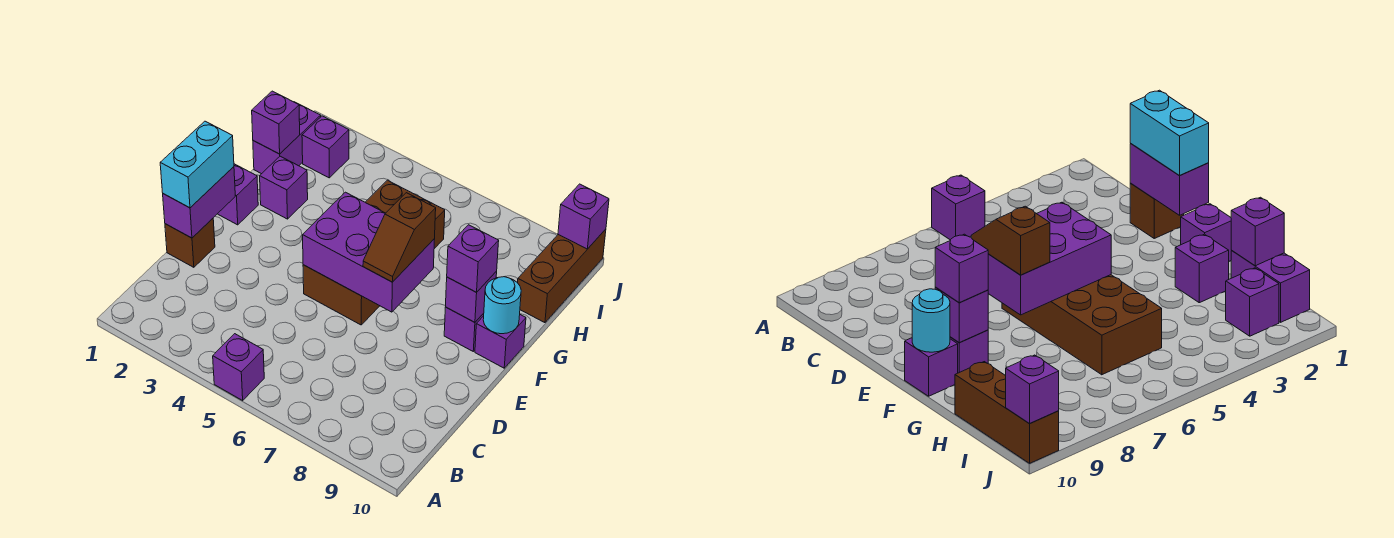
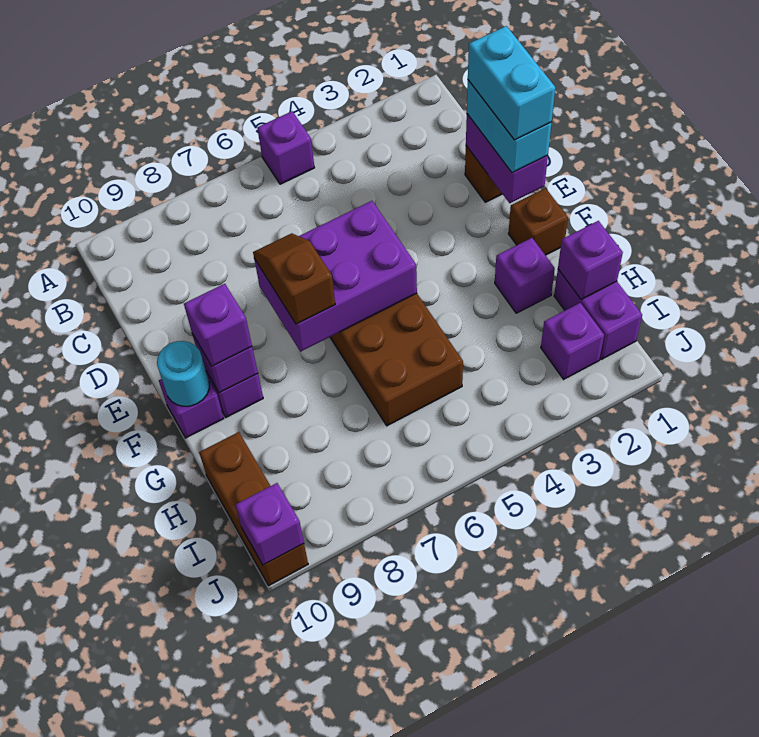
none -> cyan 1x2 brick [468,26,555,140]
purple 1x1 brick [218,164,258,225] -> brown 1x1 brick [508,188,568,255]

